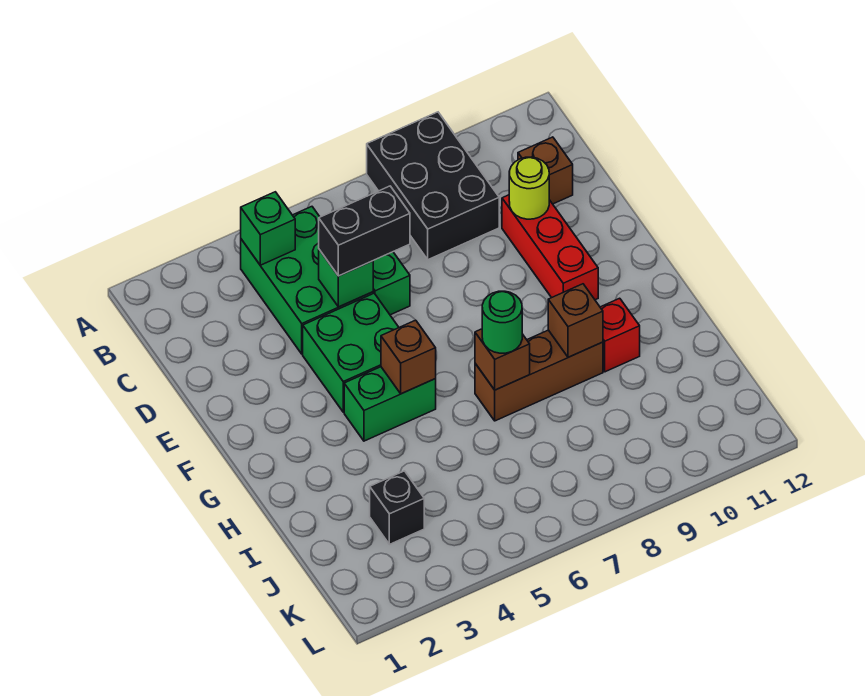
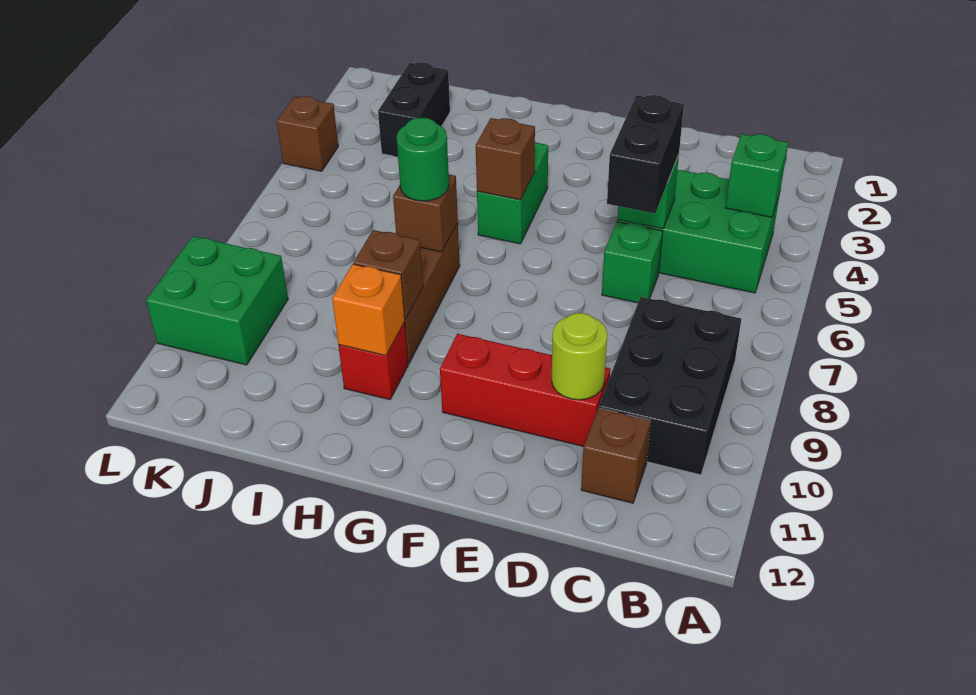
black 2x3 brick [367,112,499,260] -> black 2x3 brick turned to [599,297,741,475]
green 2x2 brick [303,293,399,412] -> green 2x2 brick moved to [146,236,288,365]
none -> orange 1x1 brick [332,264,405,356]
black 1x1 brick [370,471,424,544] -> black 1x2 brick [378,62,450,157]
none -> brown 1x1 brick [277,96,338,171]

